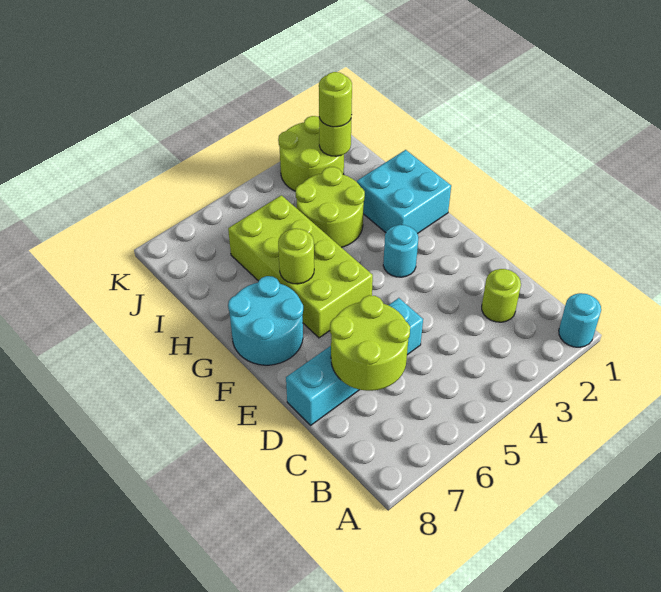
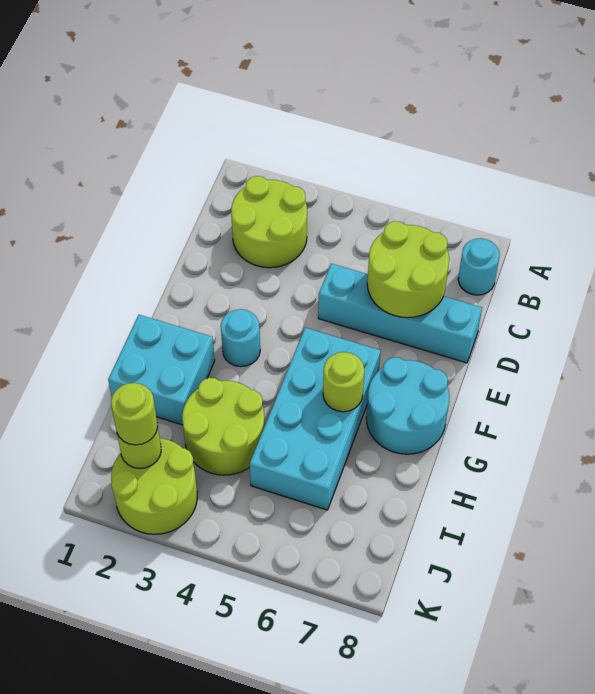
cyan 1x1 round brick [559,293,601,347] -> cyan 1x1 round brick moved to [458,238,500,295]
lime 1x1 round brick [482,269,521,322] -> lime 2x2 round brick [231,176,307,268]
lime 2x4 brick [228,195,373,338] -> cyan 2x4 brick [250,328,381,510]

